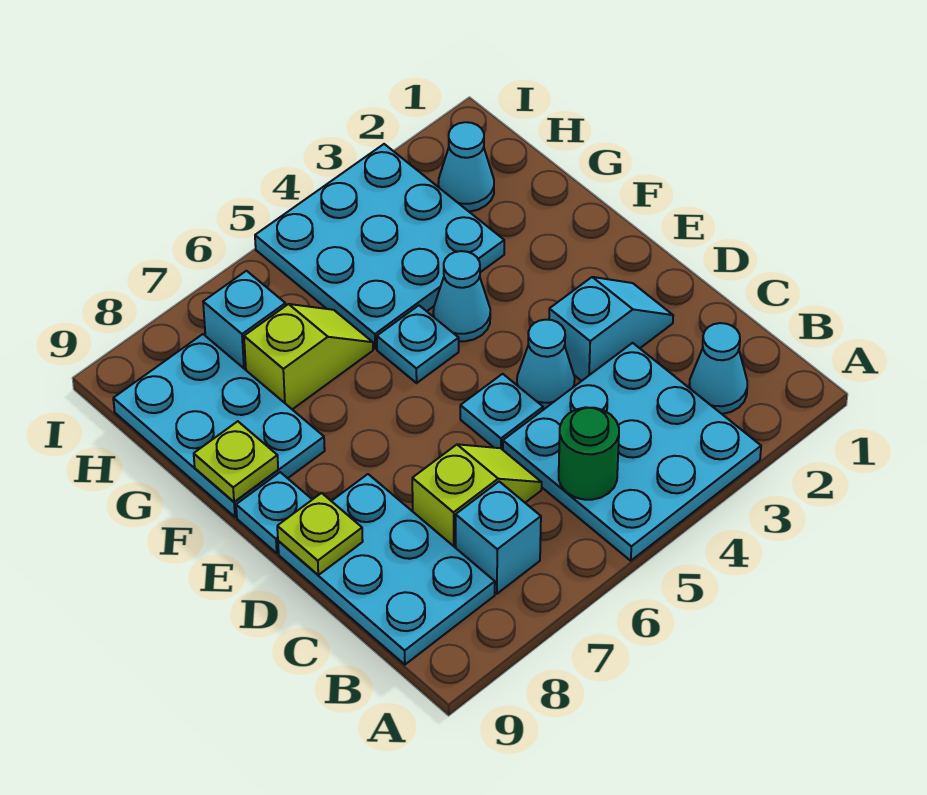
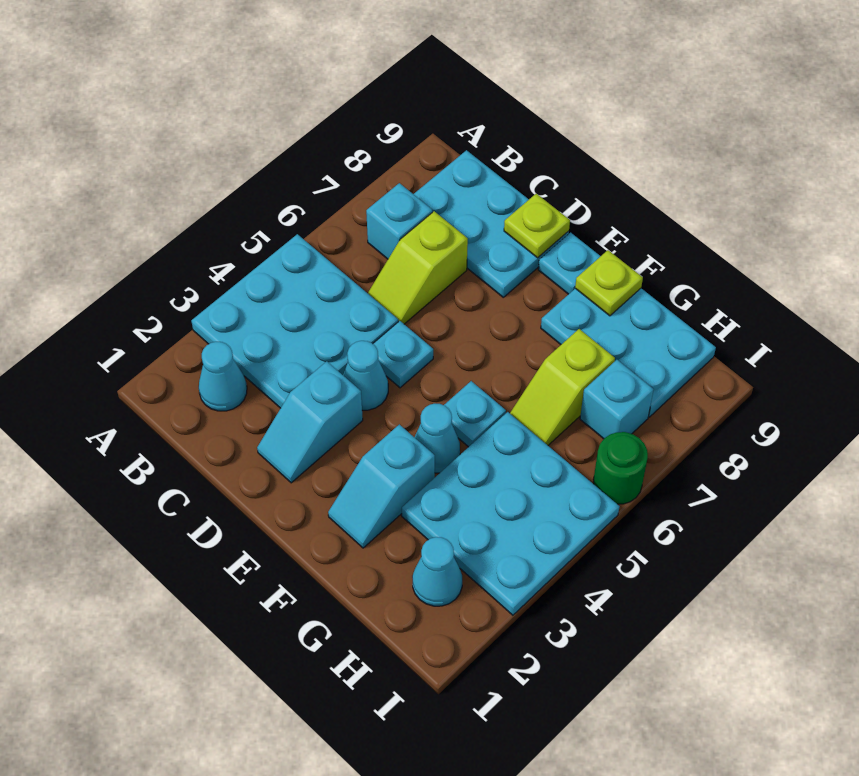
green 1x1 round brick [559,407,619,500] -> green 1x1 round brick moved to [593,432,648,504]
none -> cyan 1x2 slope [328,424,435,548]

